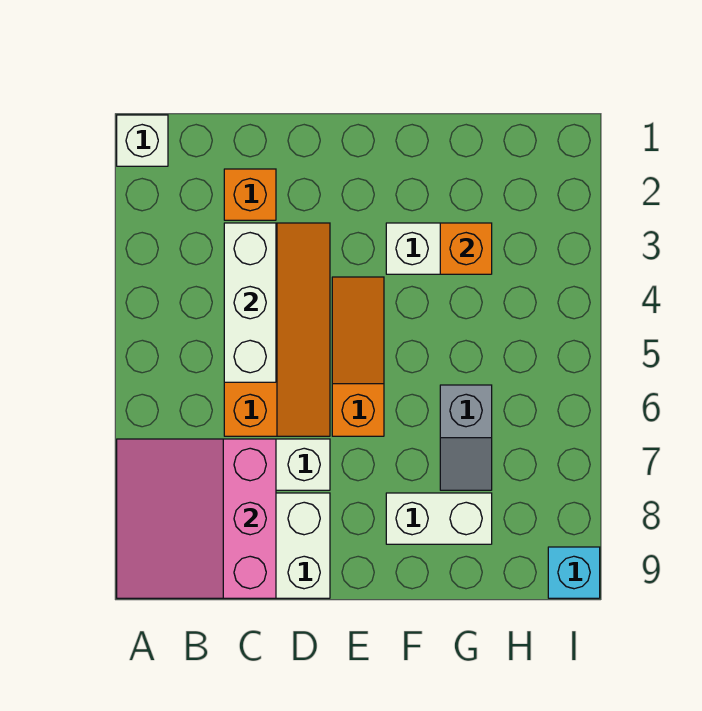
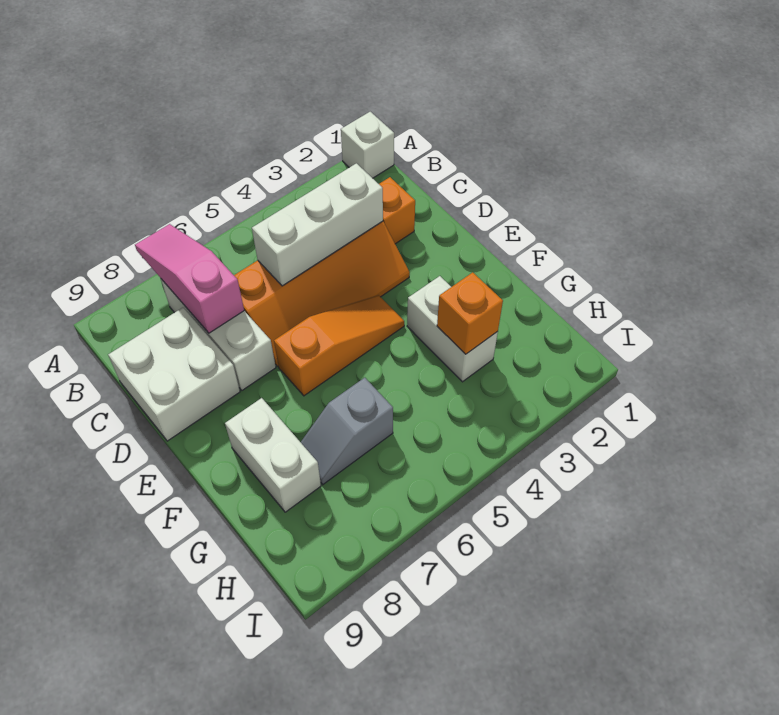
pink 3x3 slope [117,439,276,598] -> pink 1x3 slope [135,224,244,333]
cyan 1x1 brick [548,547,600,598] -> none

